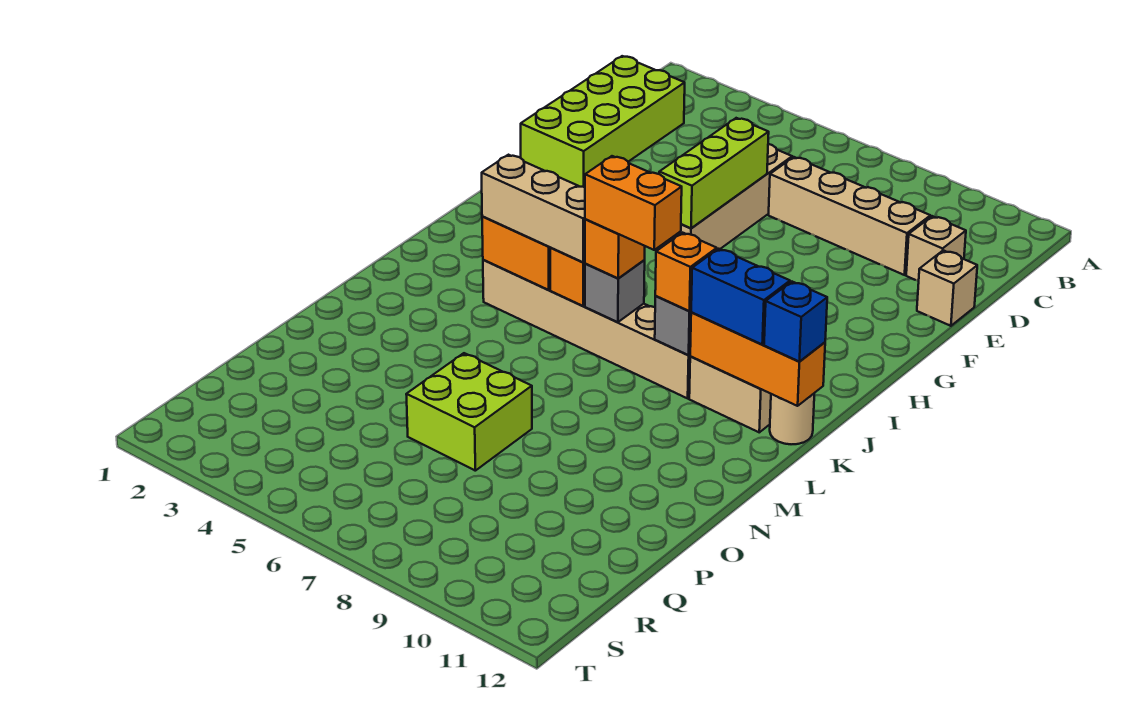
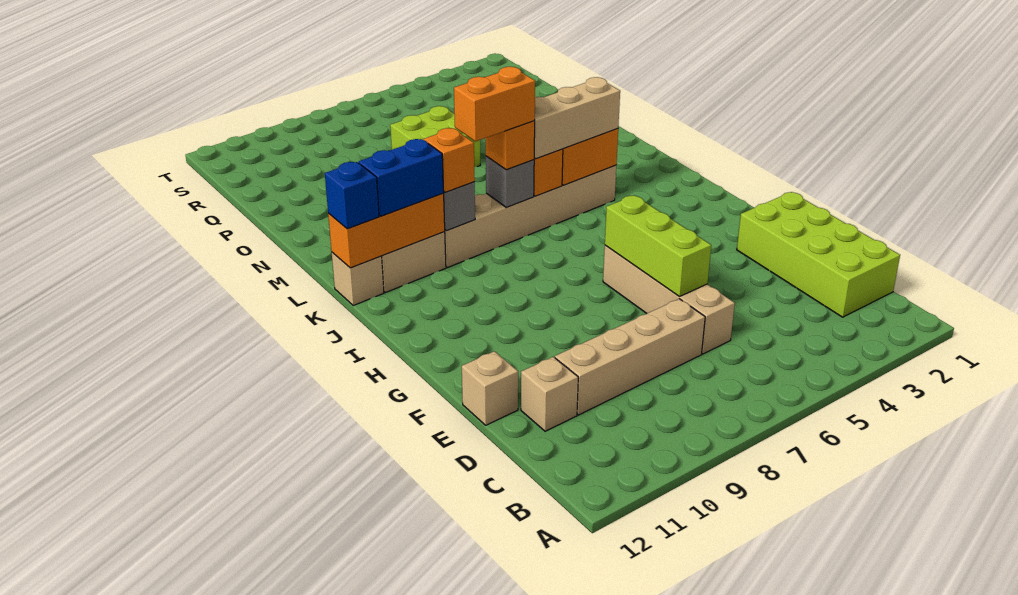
tan 1x1 round brick [770,394,814,444] -> tan 1x1 brick [332,252,384,305]

